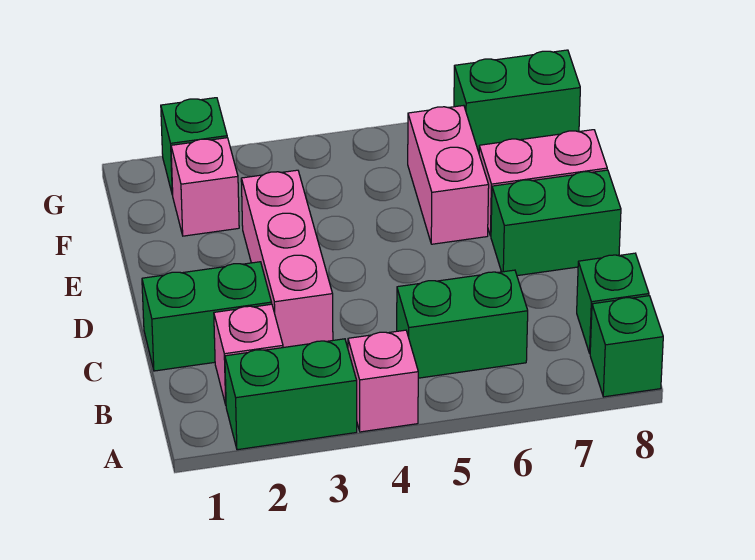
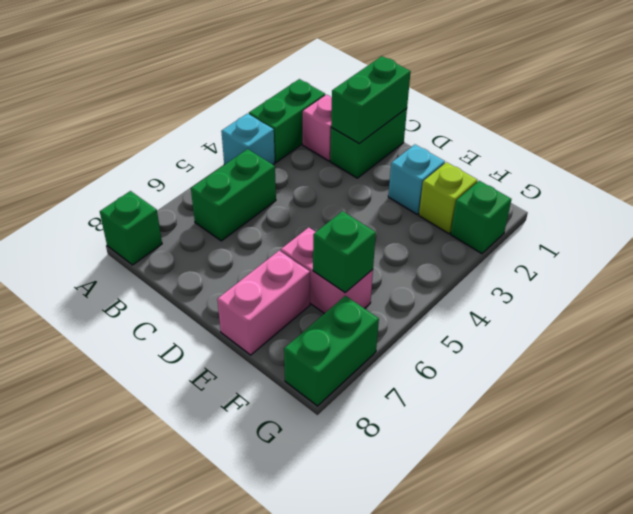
pink 1x1 brick [348,330,418,432] -> cyan 1x1 brick [221,113,275,165]
green 1x1 brick [577,253,649,353] -> green 1x1 brick moved to [313,211,376,293]
pink 1x3 brick [241,170,333,348] -> none
green 1x2 brick [491,170,621,276] -> green 1x2 brick moved to [331,56,411,143]
none -> cyan 1x1 brick [388,145,445,214]
pink 1x1 brick [171,138,239,236] -> lime 1x1 brick [419,162,477,234]

